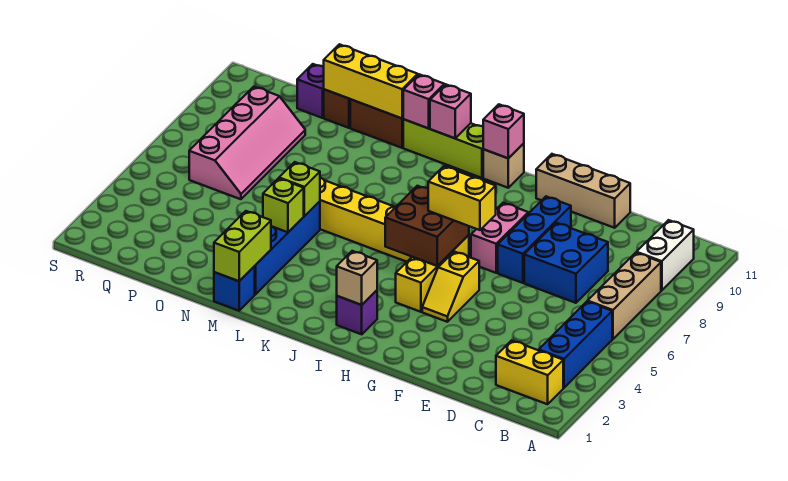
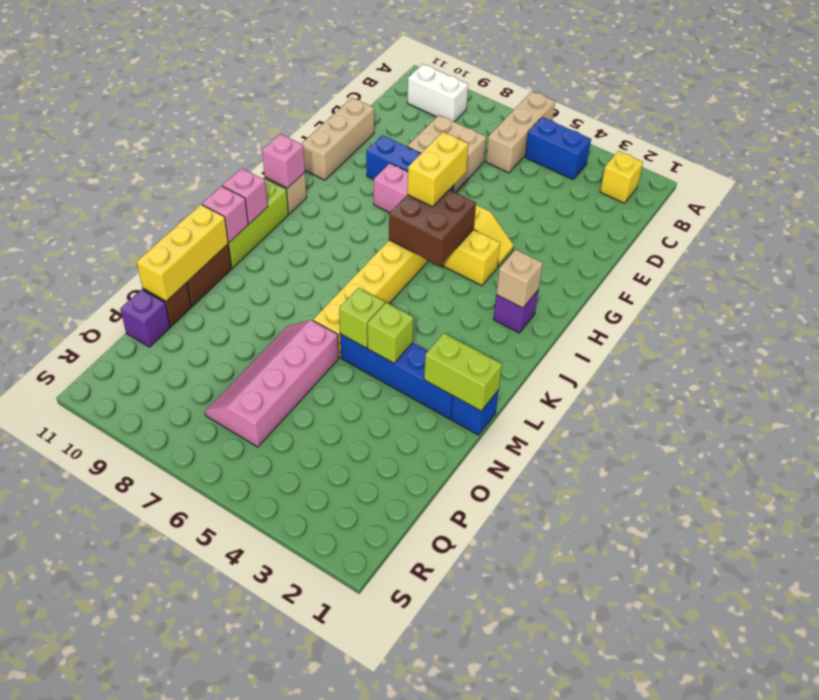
yellow 1x2 brick [496,340,563,404] -> yellow 1x1 brick [600,151,643,203]
blue 1x3 brick [539,302,612,388] -> blue 1x2 brick [525,117,591,179]
tan 1x3 brick [588,253,661,339] -> tan 1x3 brick turned to [486,91,555,173]
blue 2x2 brick [524,223,608,303] -> tan 2x2 brick [407,115,486,193]
pink 2x4 slope [189,87,305,199] -> pink 2x4 slope turned to [205,320,339,447]

